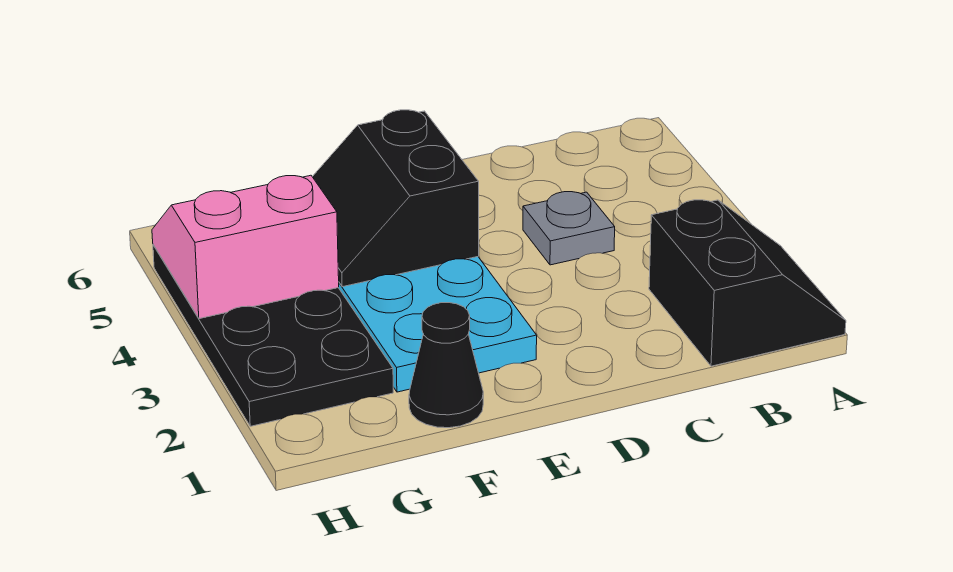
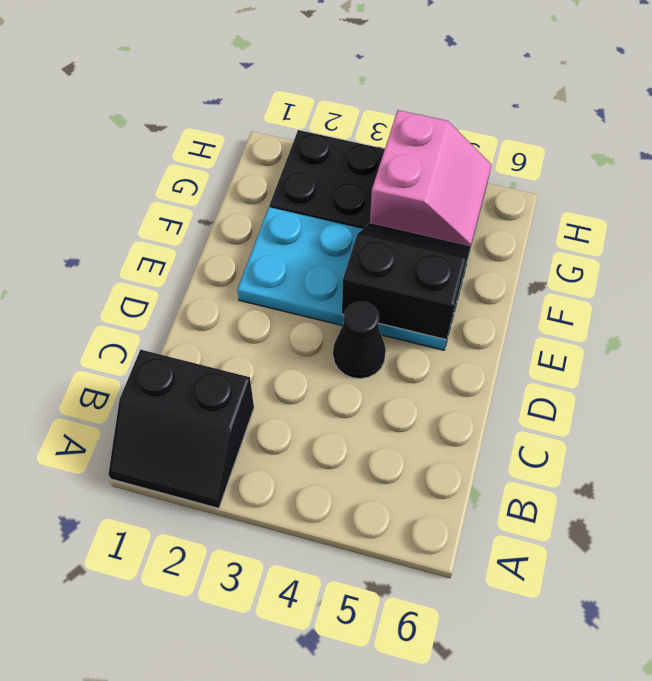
grey 1x1 plate [523,192,615,265] -> none
black 1x1 cone [409,303,483,428] -> black 1x1 cone moved to [333,302,386,379]

